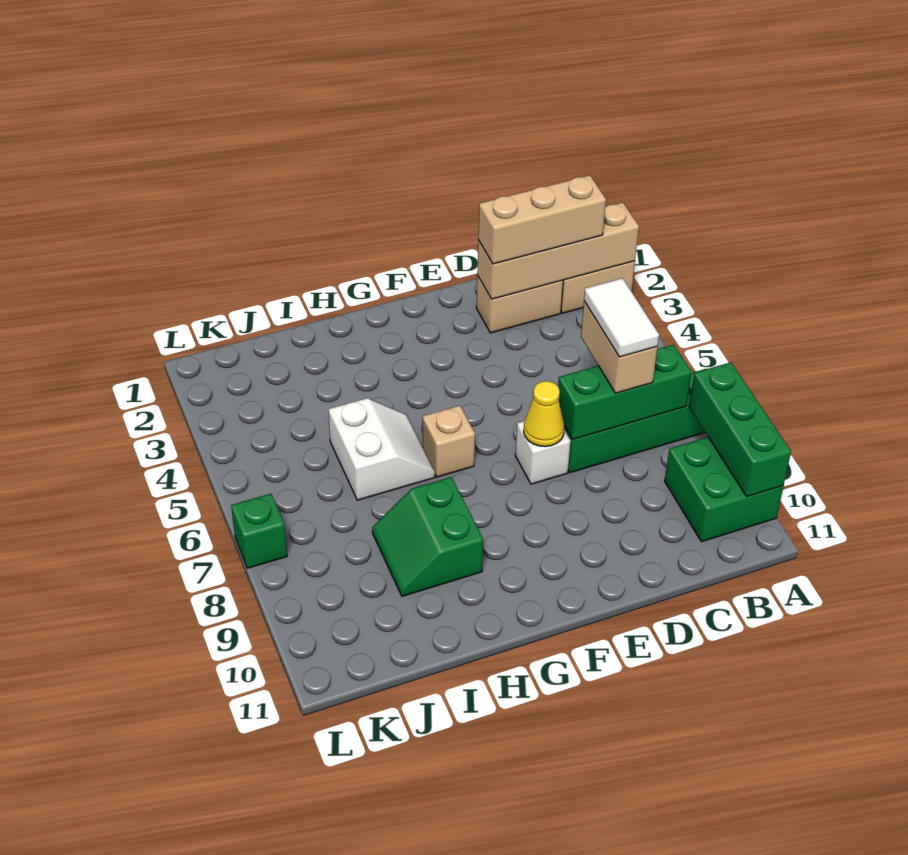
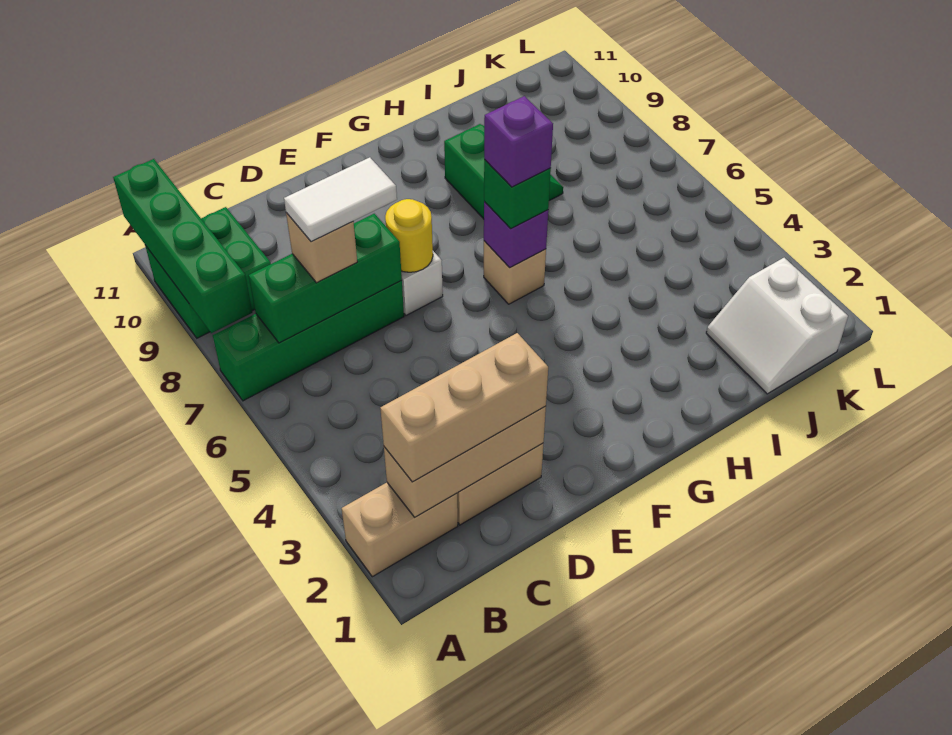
tan 1x4 brick [477,202,639,299] -> tan 1x3 brick [384,406,546,517]
green 1x3 brick [689,362,791,497] -> green 1x4 brick [113,159,252,333]
tan 1x2 brick [581,301,657,393] -> tan 1x1 brick [286,213,357,283]
white 1x2 tile [584,278,659,357] -> white 1x2 tile turned to [284,157,397,242]
yellow 1x1 cone [524,381,564,447] -> yellow 1x1 round brick [385,199,433,272]
none -> purple 1x1 brick [484,202,548,268]
none -> purple 1x1 brick [484,96,553,187]
white 2x2 slope [328,398,435,500] -> white 2x2 slope moved to [706,258,848,394]
green 1x1 brick [231,494,287,568] -> green 1x1 brick moved to [484,160,551,229]

